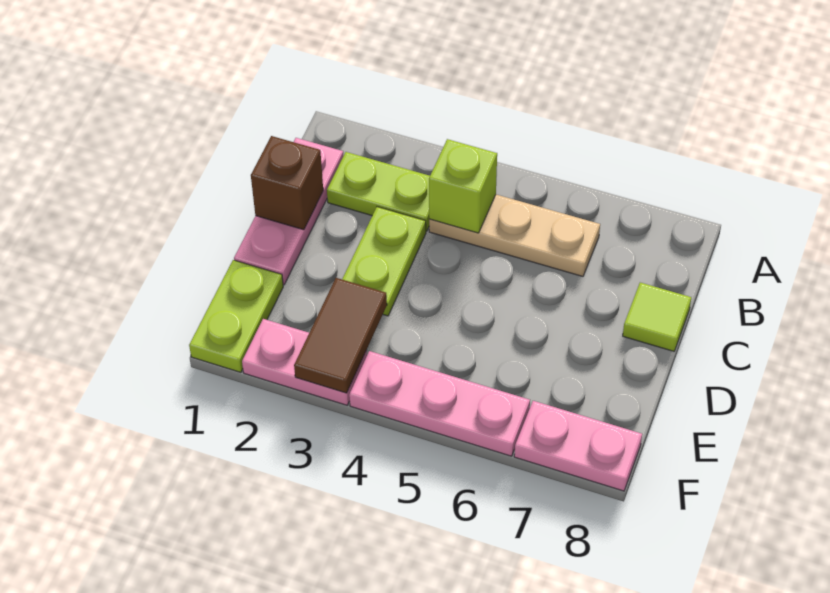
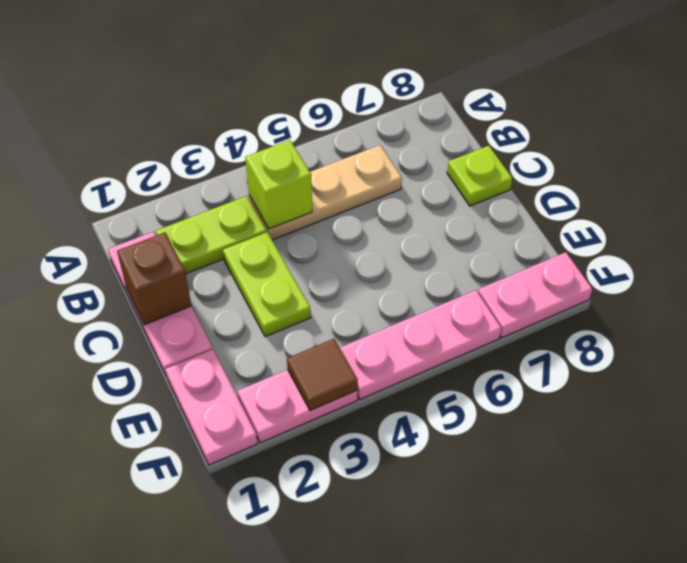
lime 1x1 tile [623,283,691,351] -> lime 1x1 plate [447,146,512,206]
lime 1x2 plate [189,260,283,372] -> pink 1x2 plate [165,349,258,465]
brown 1x2 tile [294,278,387,393] -> brown 1x1 tile [287,339,358,411]

